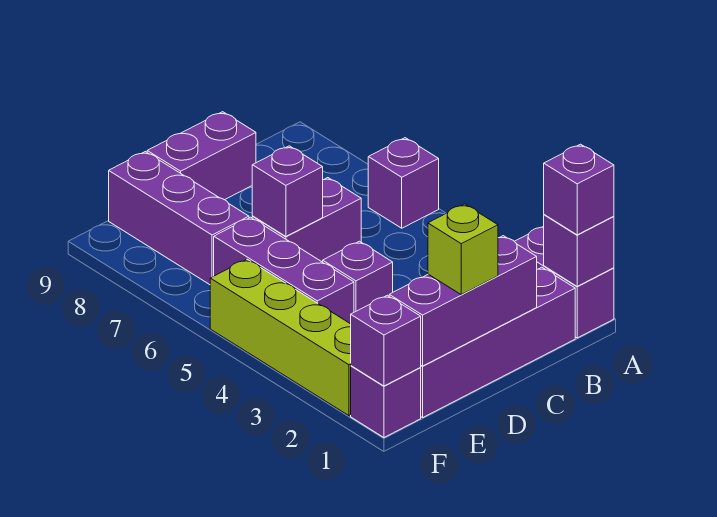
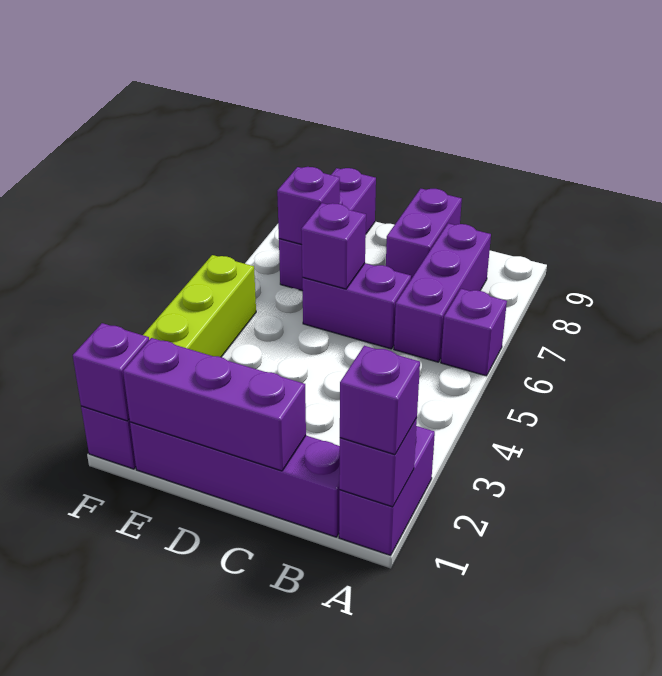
purple 1x2 brick [147,112,256,200] -> purple 1x2 brick turned to [386,189,462,279]
lime 1x1 brick [428,204,498,295] -> none
purple 1x1 brick [323,241,393,312] -> purple 1x1 brick moved to [277,167,340,245]
purple 1x3 brick [214,217,354,324] -> purple 1x3 brick moved to [394,223,491,362]

